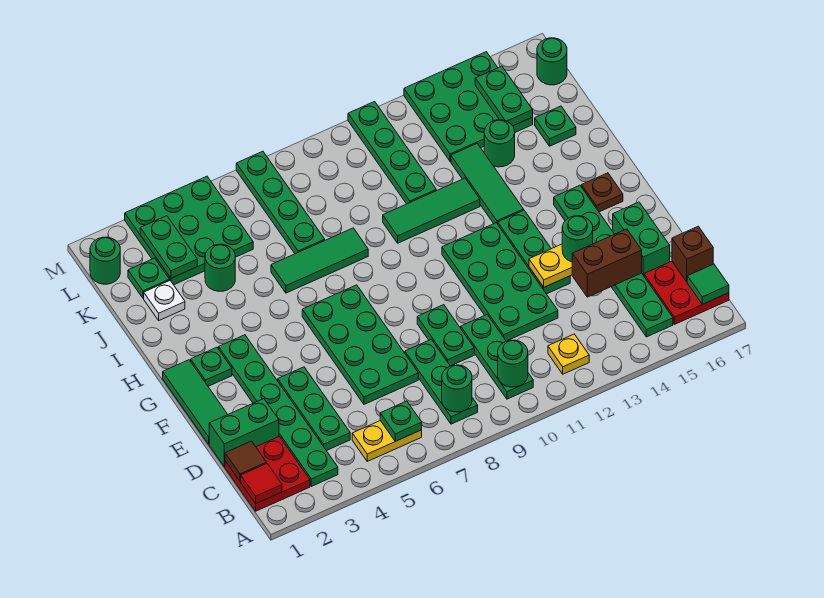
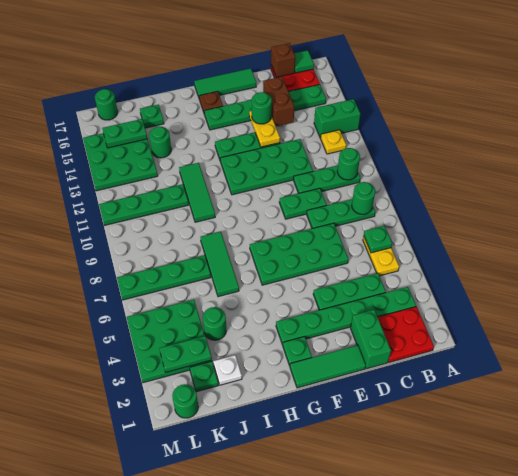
red 1x1 tile [241,464,282,504] -> none
brown 1x1 tile [225,441,267,481] -> none
green 1x2 brick [613,202,670,276] -> green 1x2 brick moved to [314,99,361,138]
green 1x3 tile [451,144,524,224] -> green 1x3 tile moved to [194,68,256,100]

